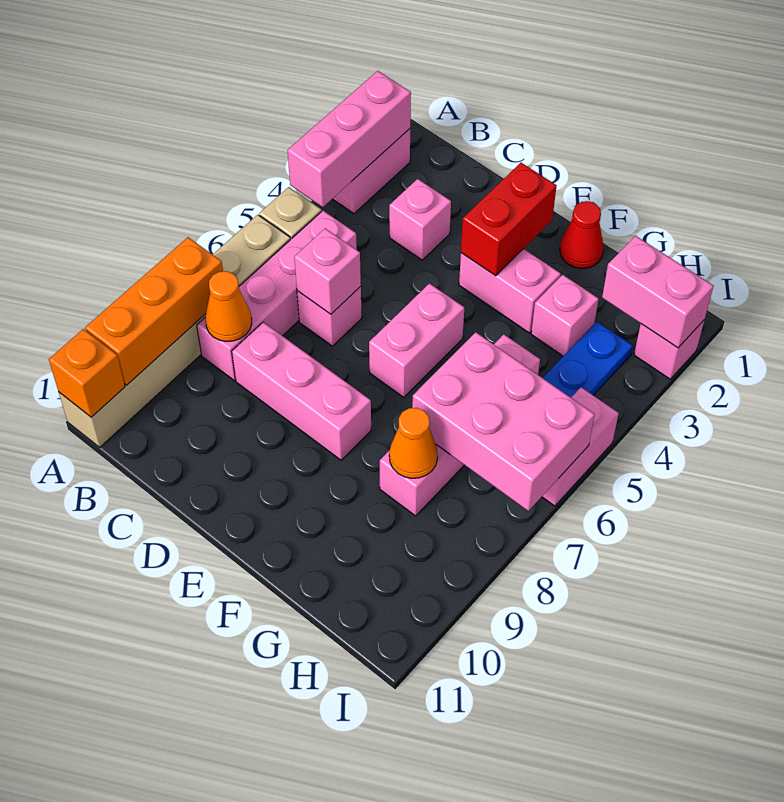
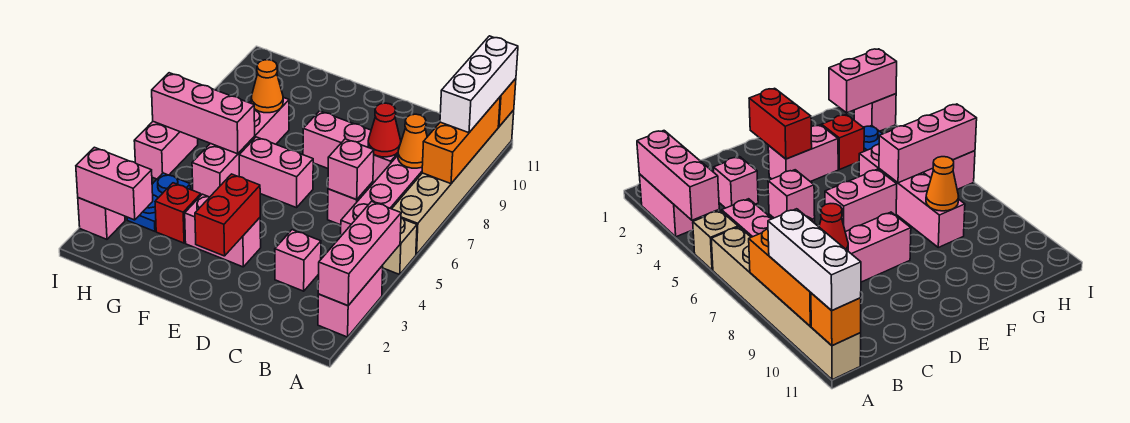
none -> white 1x3 brick [440,36,518,133]
pink 1x2 brick [369,283,464,397] -> pink 1x2 brick turned to [239,137,313,208]
red 1x1 cone [560,201,604,269] -> red 1x1 cone moved to [368,103,401,157]
pink 1x1 brick [531,275,599,356] -> red 1x1 brick [155,183,201,243]
pink 2x3 brick [412,332,595,511] -> pink 1x3 brick [152,73,255,154]

